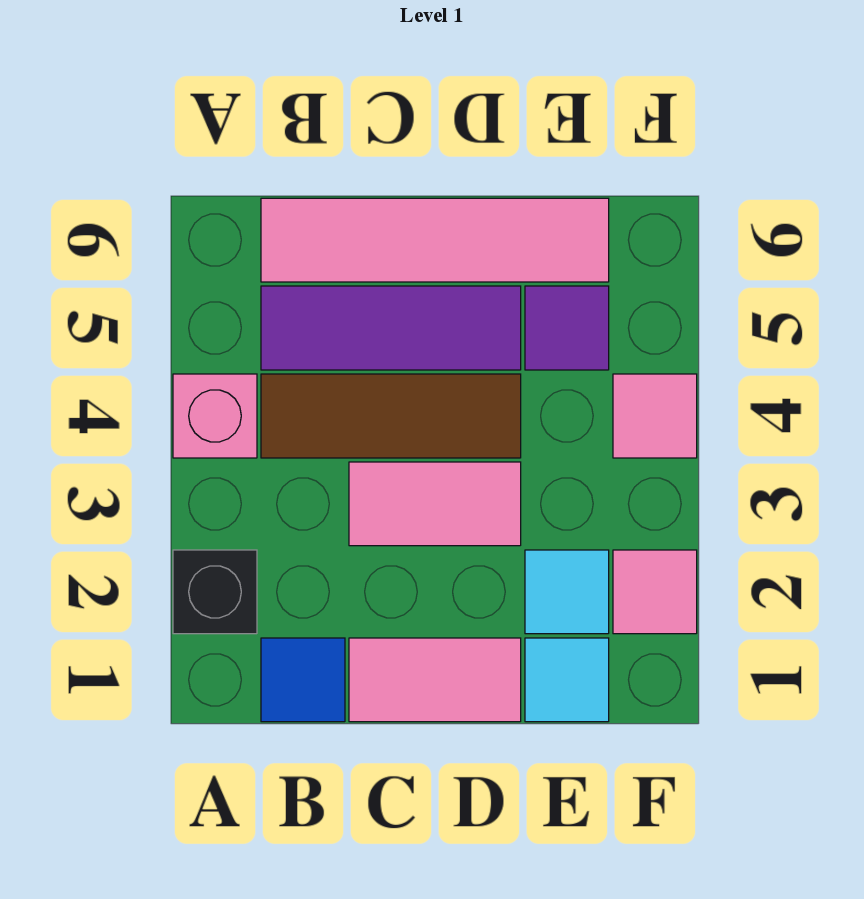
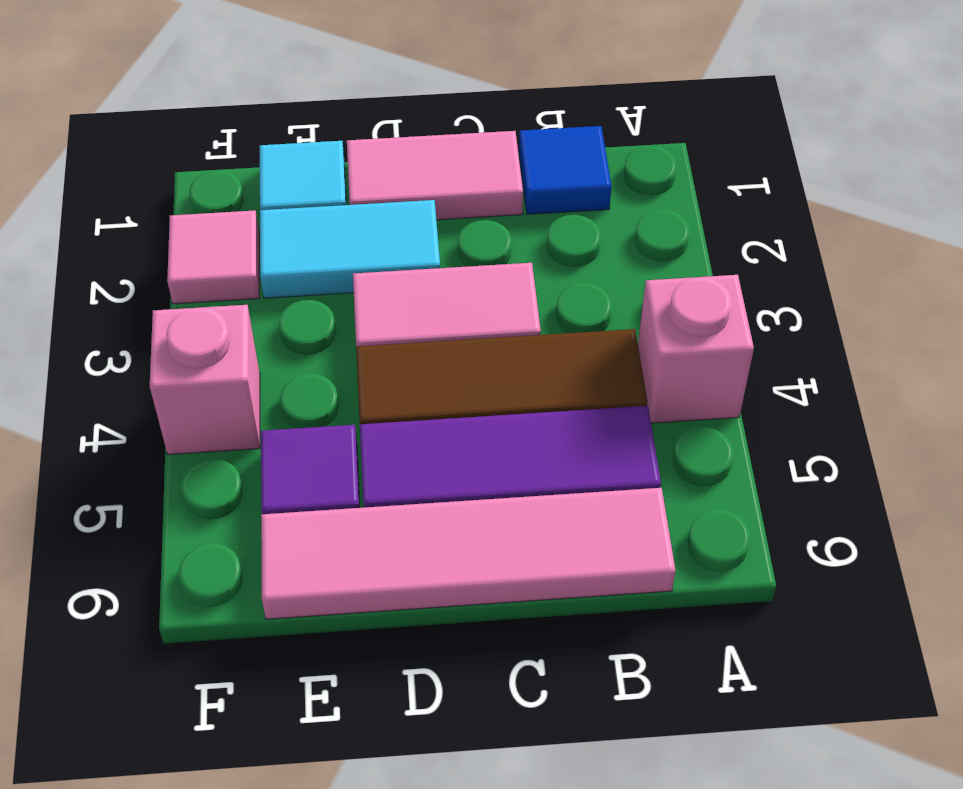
black 1x1 brick [173,550,257,634] -> none
cyan 1x1 tile [525,550,609,634] -> cyan 1x2 tile [260,200,440,298]
pink 1x1 tile [613,374,697,458] -> pink 1x1 brick [150,305,260,455]

